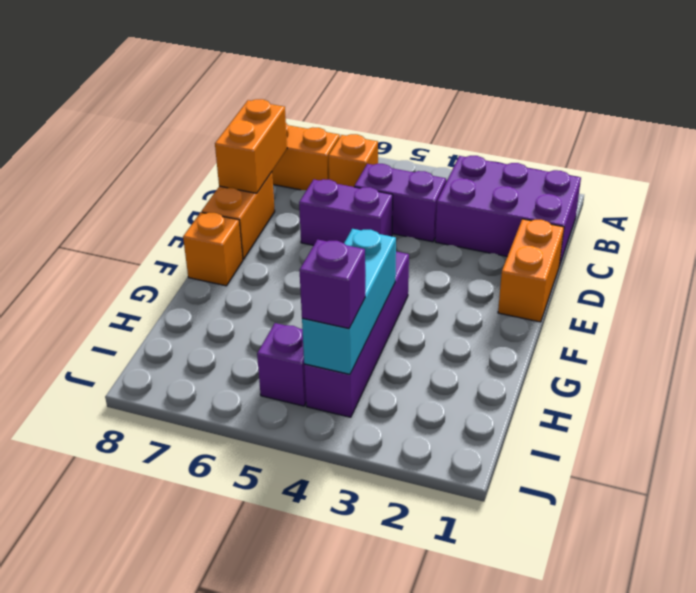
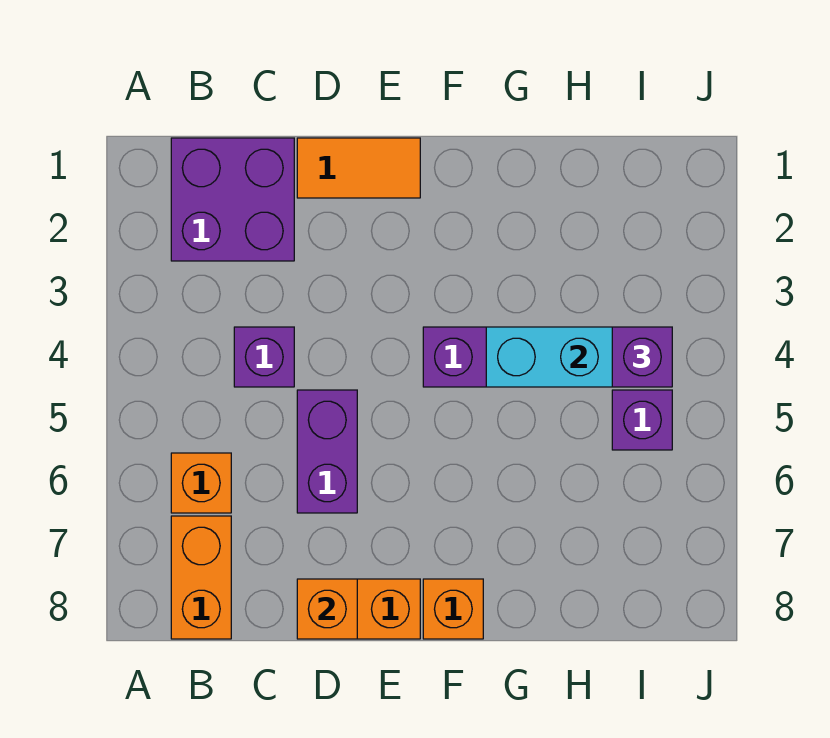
purple 2x3 brick [435,156,581,266] -> purple 2x2 brick [171,138,294,261]
purple 1x2 brick [354,164,446,242] -> purple 1x1 brick [234,327,294,387]
orange 1x2 brick [215,99,287,193] -> orange 1x1 brick [297,579,357,639]
orange 1x2 brick [498,219,564,322] -> orange 1x2 tile [297,138,420,198]

